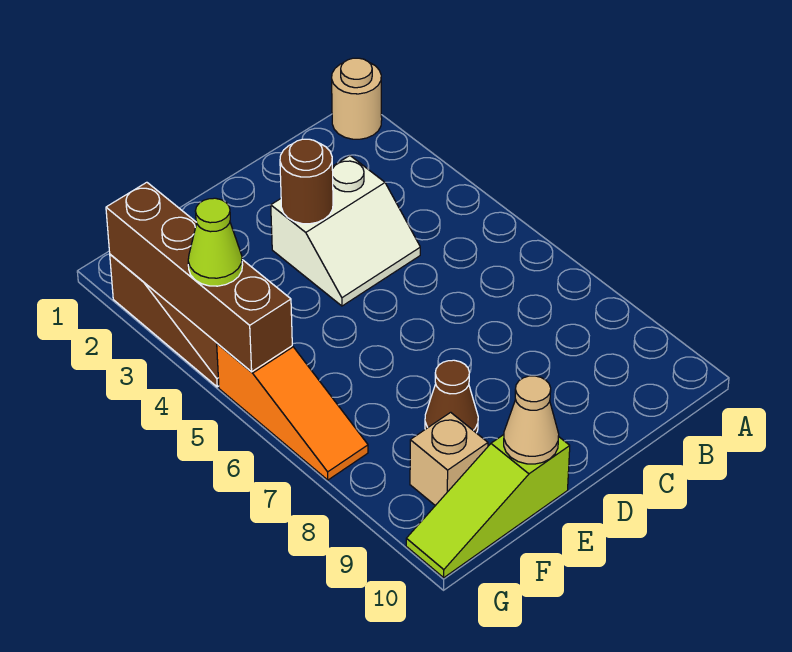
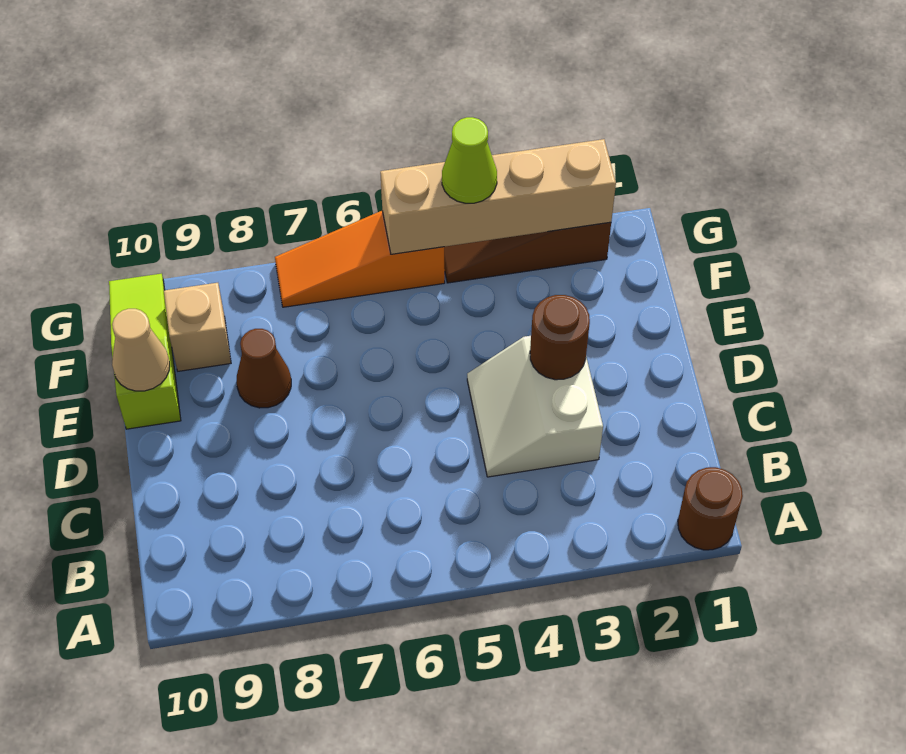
tan 1x1 round brick [332,58,382,139] -> brown 1x1 round brick [678,467,743,550]
brown 1x4 brick [106,182,292,372] -> tan 1x4 brick [380,139,616,254]

